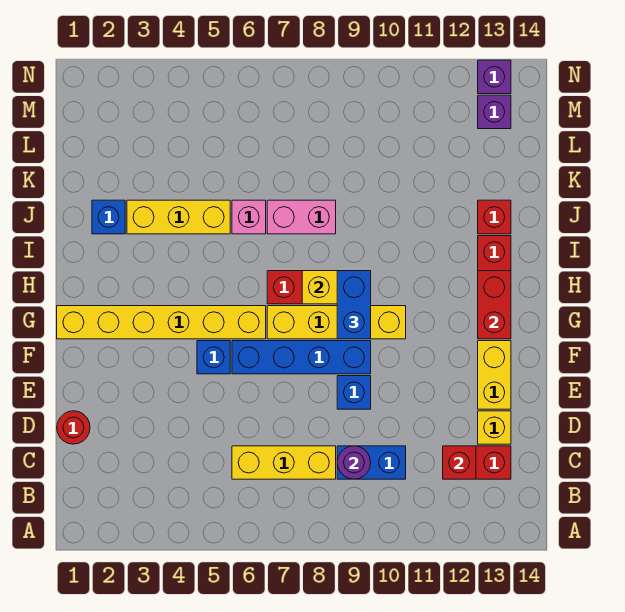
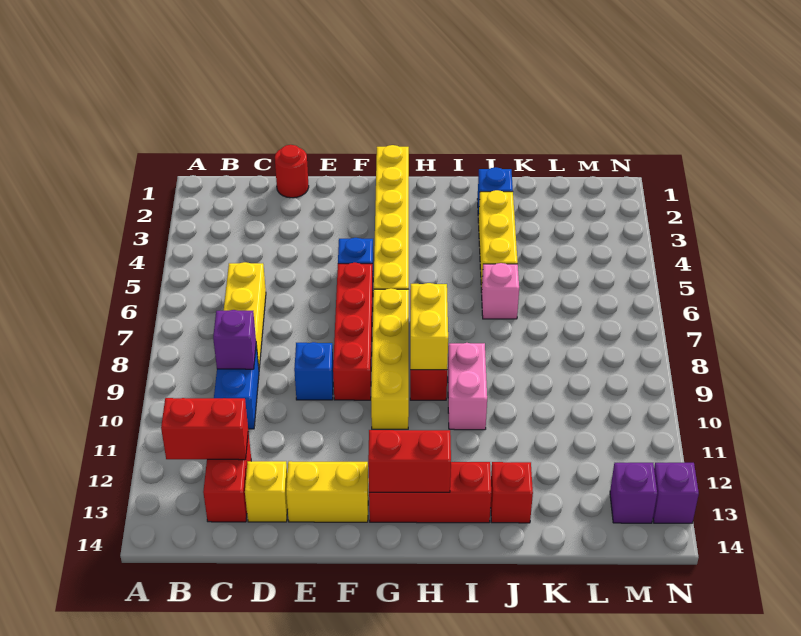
purple 1x1 round brick [337,446,371,479] -> purple 1x1 brick [213,310,256,369]
red 1x1 brick [443,446,476,479] -> red 1x2 brick [161,398,248,460]
blue 1x4 brick [232,341,371,374] -> red 1x4 brick [333,262,373,400]
blue 1x2 brick [337,271,371,339] -> none
pink 1x2 brick [267,200,336,234] -> pink 1x2 brick moved to [448,343,487,430]

